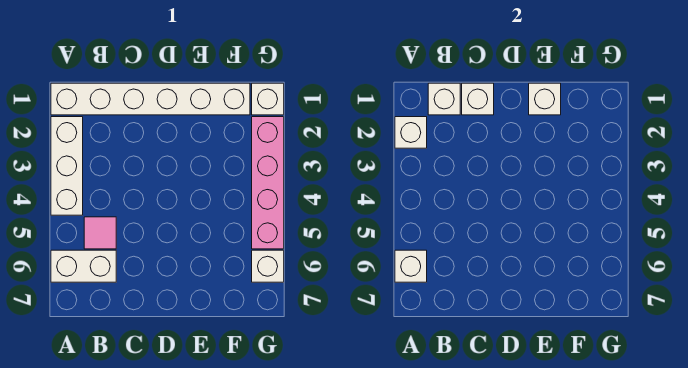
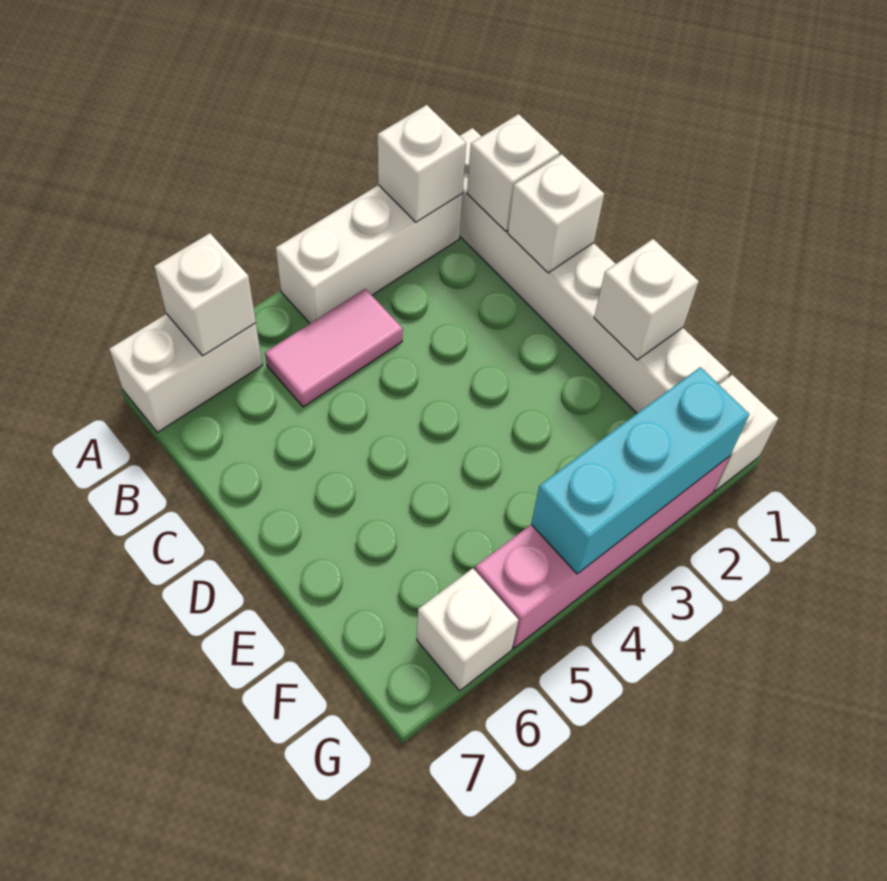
white 1x2 brick [51,250,116,282] -> white 1x2 brick turned to [109,314,262,432]
pink 1x1 tile [84,217,116,249] -> pink 1x2 tile [265,289,403,407]
none -> cyan 1x3 brick [531,367,749,574]

